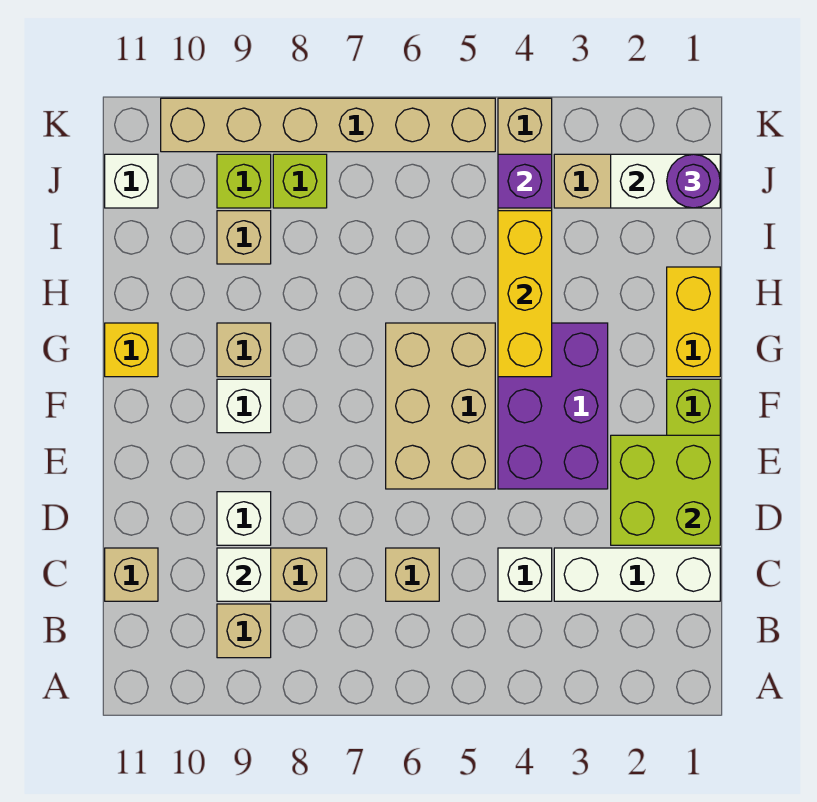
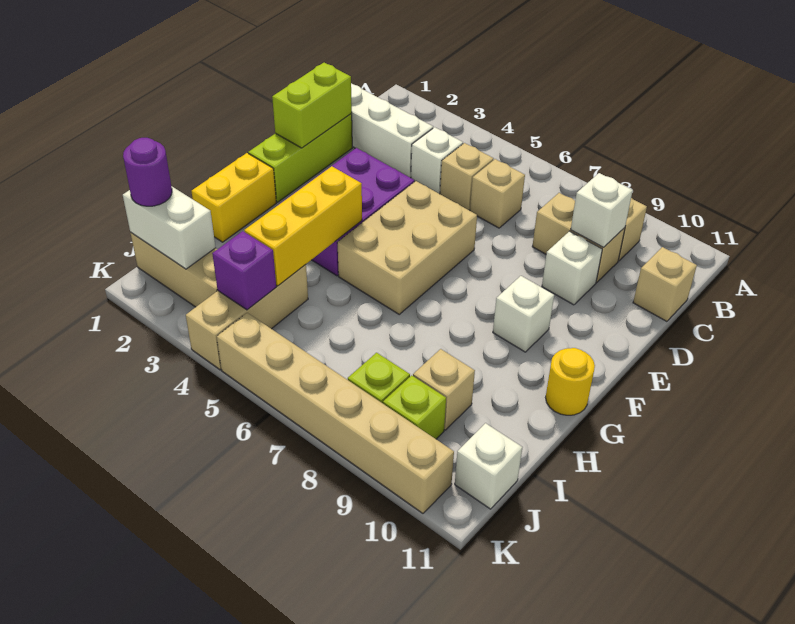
lime 2x2 brick [611,435,720,545] -> lime 1x2 brick [272,63,352,148]
tan 1x1 brick [217,323,271,377] -> tan 1x1 brick moved to [440,143,494,210]
yellow 1x1 brick [105,323,158,377] -> yellow 1x1 round brick [546,348,595,415]

